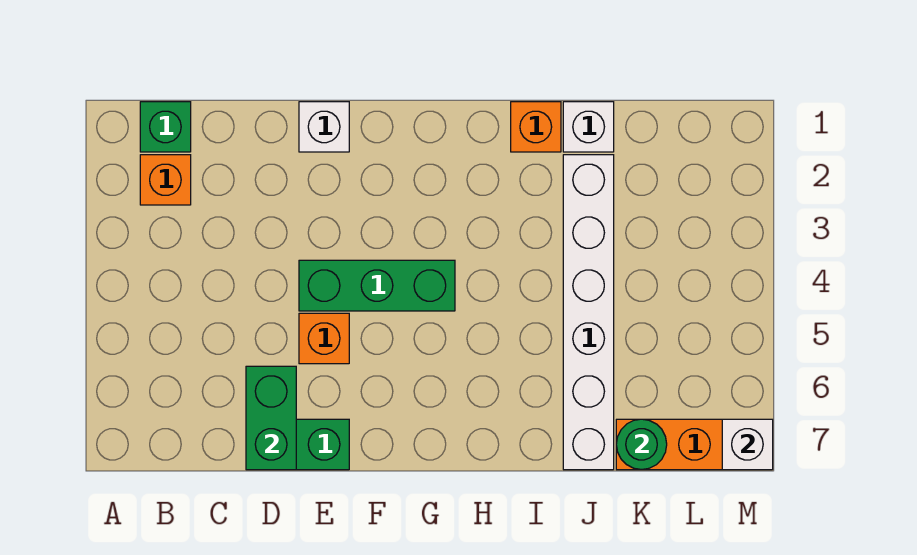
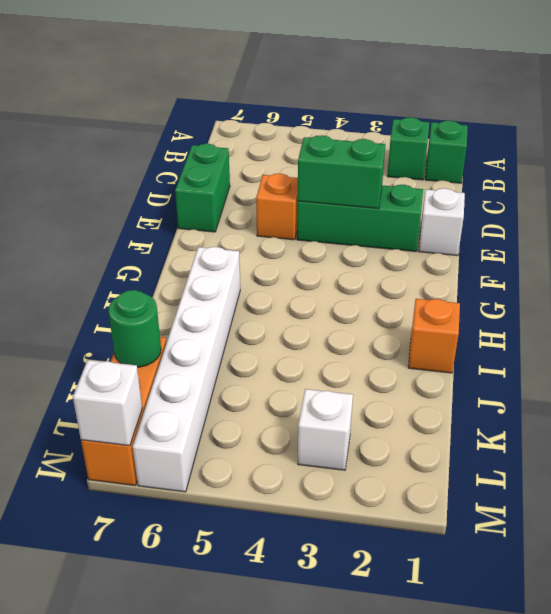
orange 1x1 brick [140,155,191,205] -> green 1x1 brick [387,117,429,180]
green 1x2 brick [246,366,296,470] -> green 1x2 brick moved to [297,135,385,209]
green 1x3 brick [299,260,455,311] -> green 1x3 brick turned to [297,185,423,252]
white 1x1 brick [563,102,614,152] -> white 1x1 brick moved to [298,389,353,470]
white 1x6 brick [563,155,614,470] -> white 1x6 brick turned to [133,247,240,492]

